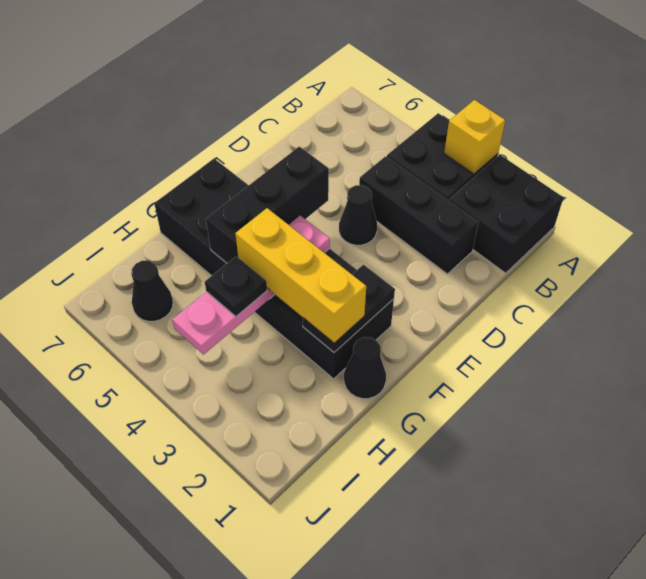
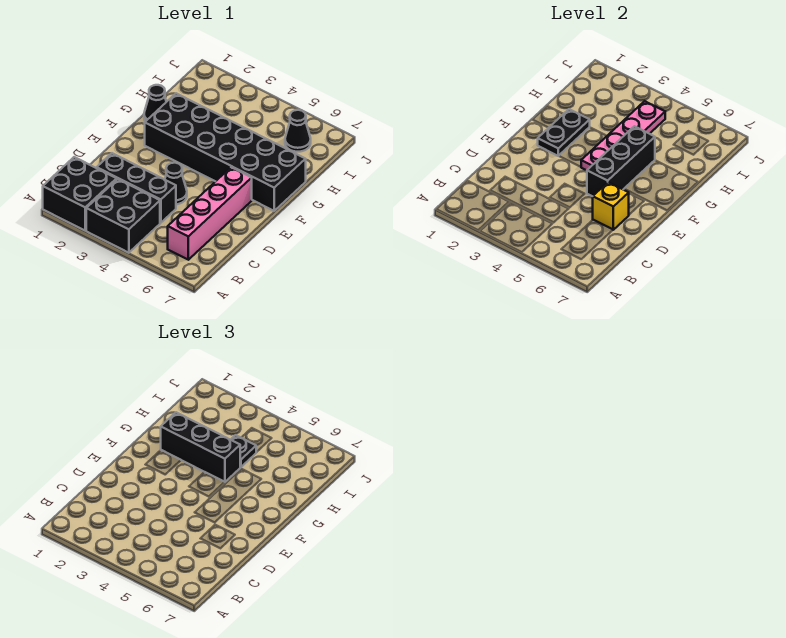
yellow 1x1 brick [444,100,505,174] -> yellow 1x1 brick moved to [593,182,629,230]
none -> pink 1x4 brick [168,167,252,260]
yellow 1x3 brick [235,208,366,343] -> black 1x3 brick [161,412,240,482]

